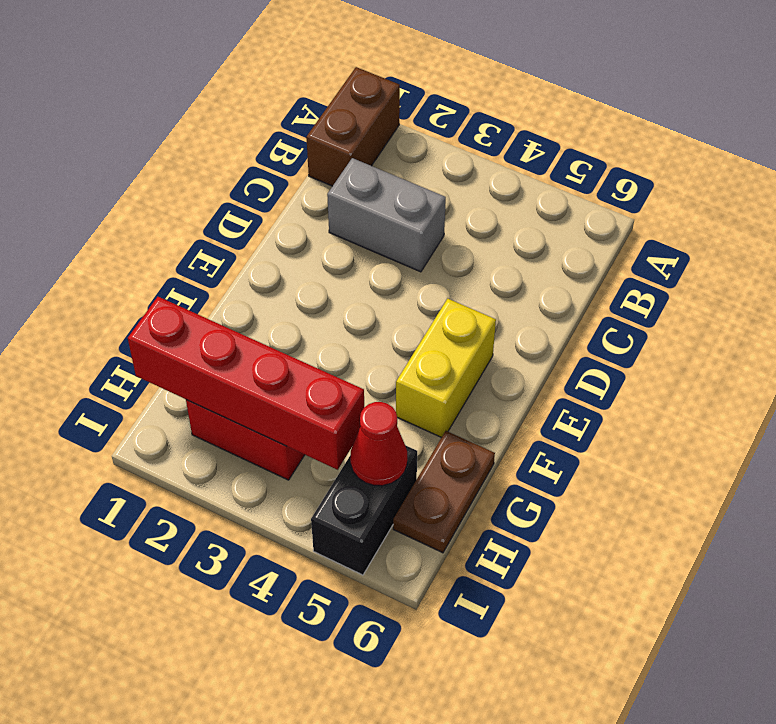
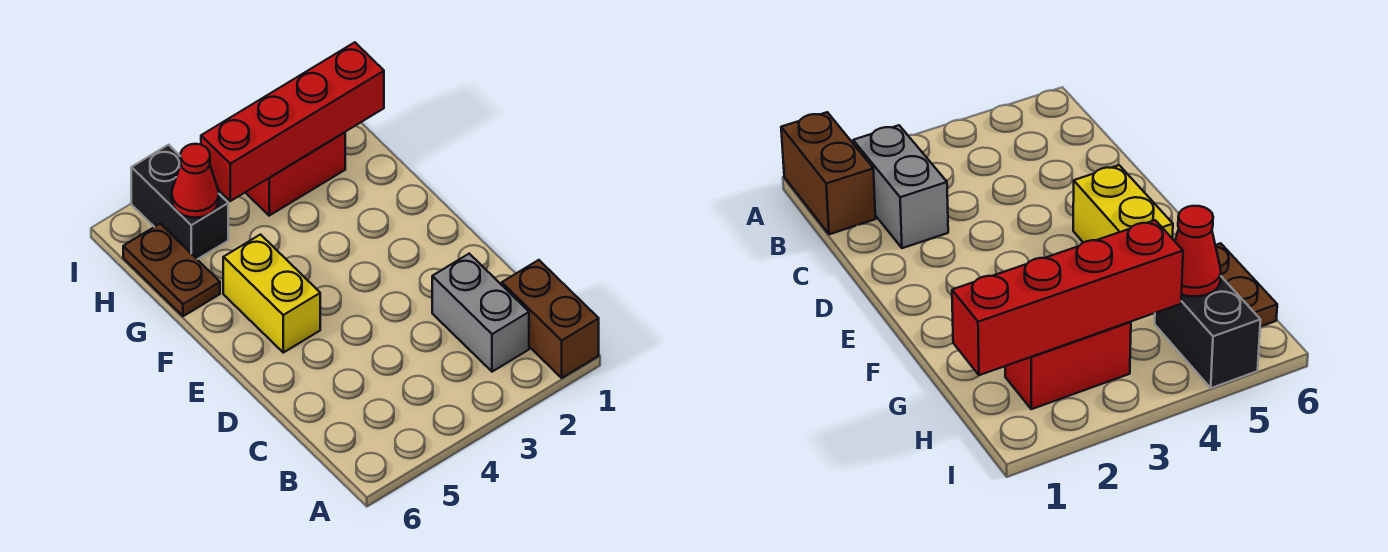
grey 1x2 brick [327,158,446,272] -> grey 1x2 brick turned to [432,254,529,372]

